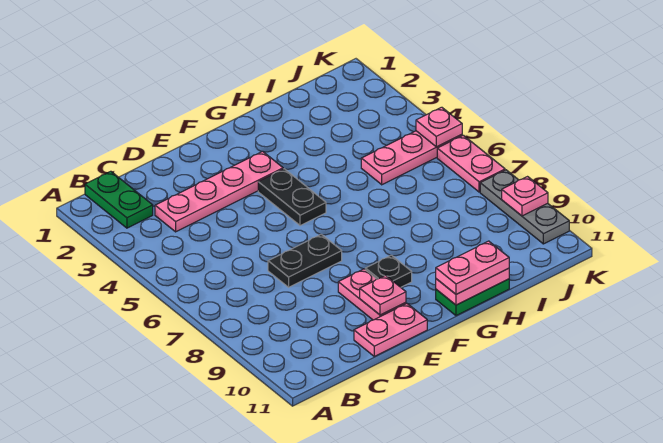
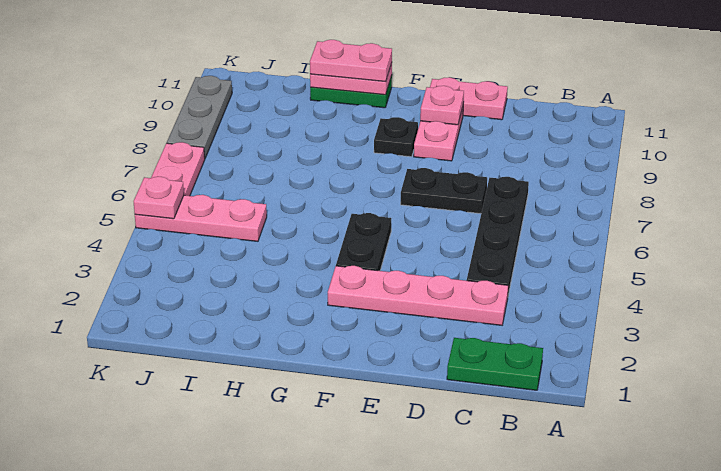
green 1x2 plate [85,171,153,228] -> green 1x2 plate turned to [447,338,543,390]
none -> black 1x4 plate [467,177,529,295]
pink 1x1 plate [502,177,548,216] -> none

